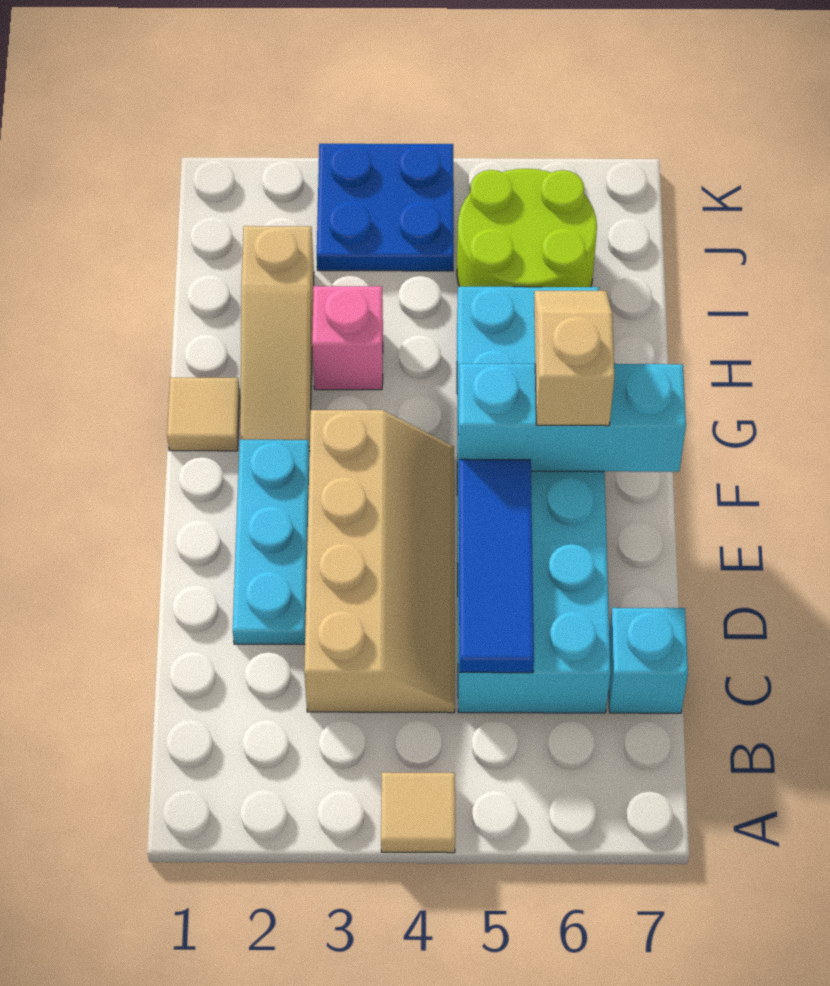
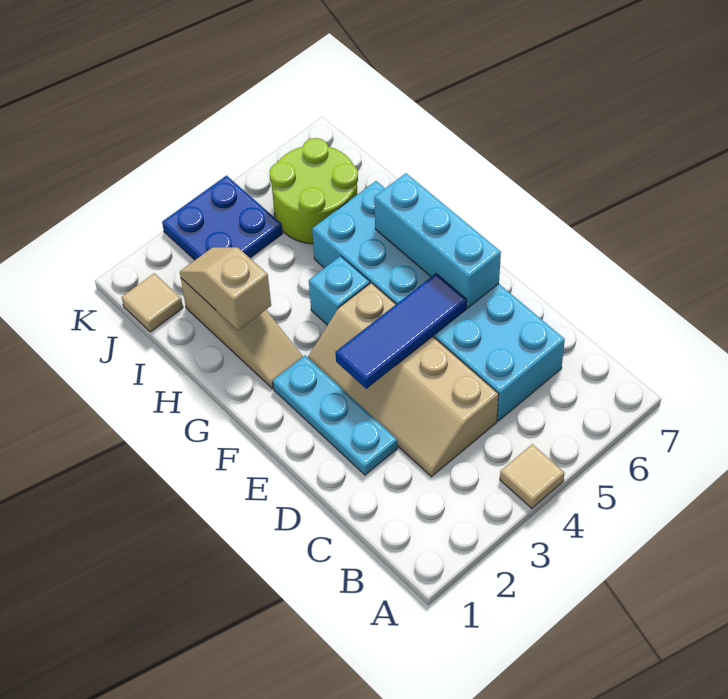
tan 2x4 slope [304,410,455,713] -> tan 2x4 slope turned to [308,283,499,477]
blue 1x3 tile [459,459,534,673] -> blue 1x3 tile turned to [335,274,467,389]
cyan 1x1 brick [609,608,688,713] -> cyan 1x1 brick moved to [309,256,370,325]
cyan 1x3 brick [458,363,686,472] -> cyan 1x3 brick turned to [374,173,501,308]
tan 1x2 slope [534,291,614,426] -> tan 1x2 slope moved to [180,247,271,331]
tan 1x1 tile [167,378,240,451] -> tan 1x1 tile moved to [122,273,183,332]
pink 1x1 brick [312,286,383,390] -> none

